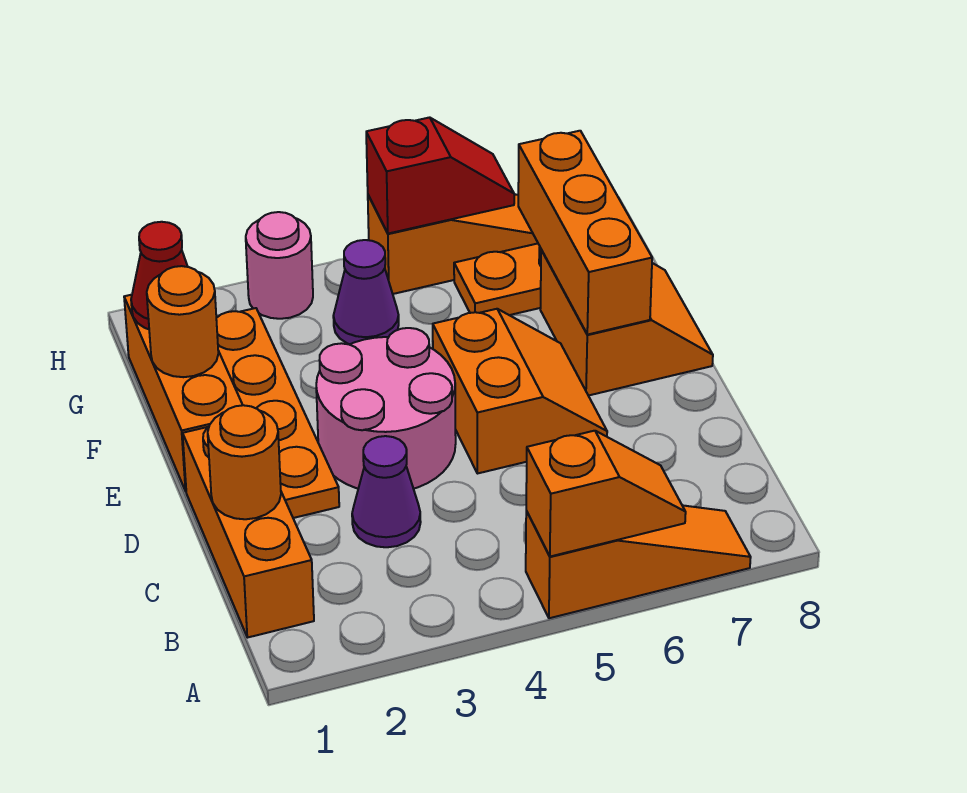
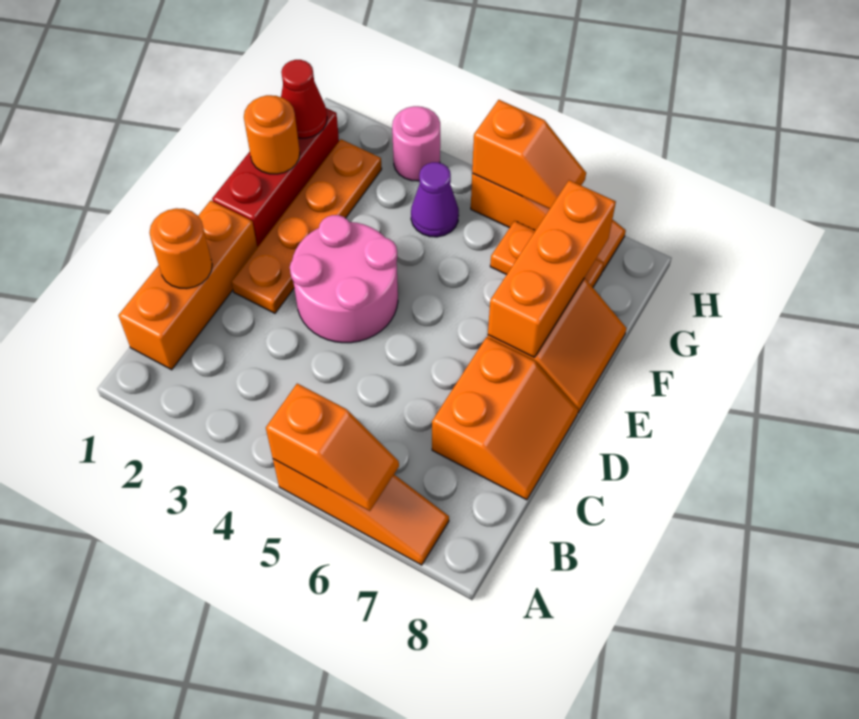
purple 1x1 cone [352,436,421,547] -> none
orange 2x2 slope [433,309,607,474] -> orange 2x2 slope moved to [432,337,578,500]
orange 1x3 brick [124,295,242,491] -> red 1x3 brick [212,108,339,247]
red 1x2 slope [366,117,514,234] -> orange 1x2 slope [472,100,586,209]

